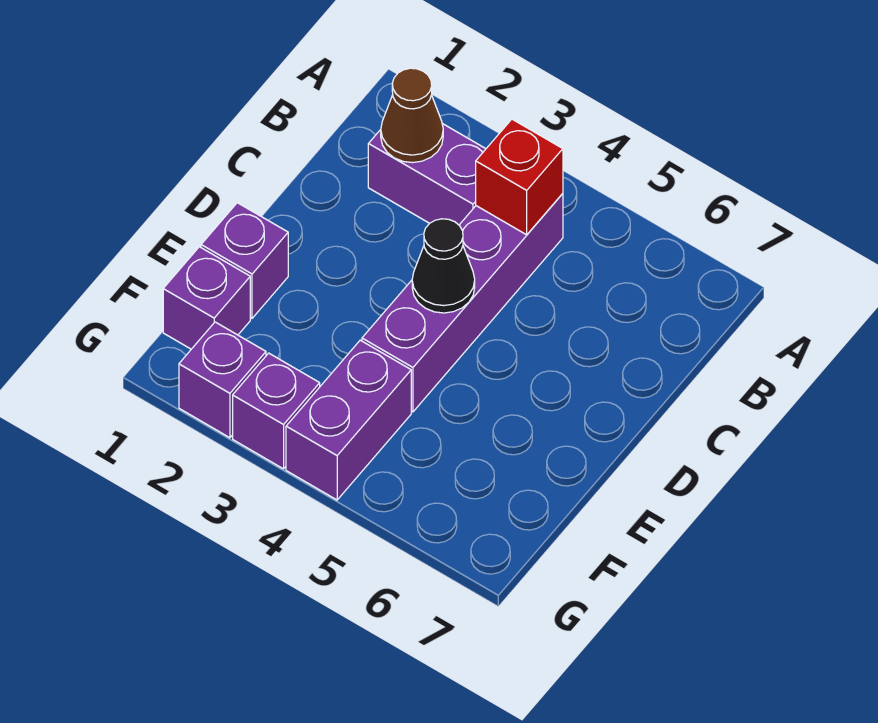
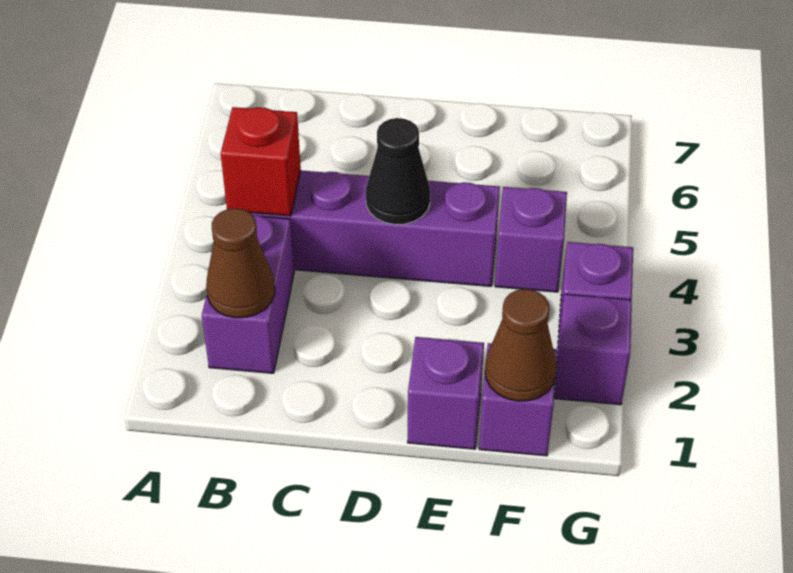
none -> brown 1x1 cone [485,289,556,401]
purple 1x2 brick [286,340,411,500] -> purple 1x1 brick [495,187,567,292]

